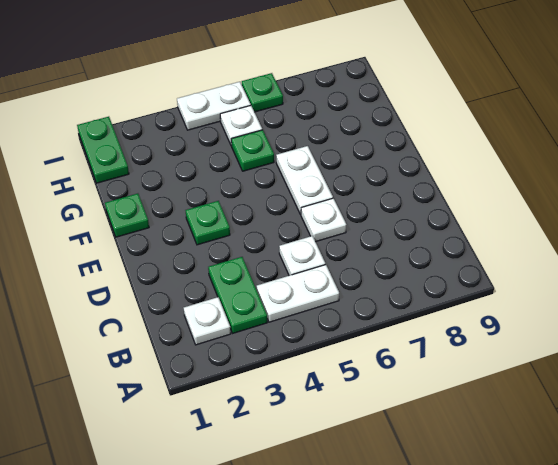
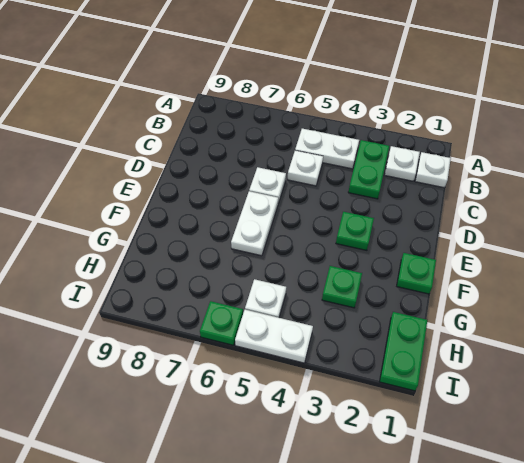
none -> white 1x1 plate [415,152,451,188]
green 1x1 plate [231,130,274,171] -> green 1x1 plate moved to [322,266,362,308]

